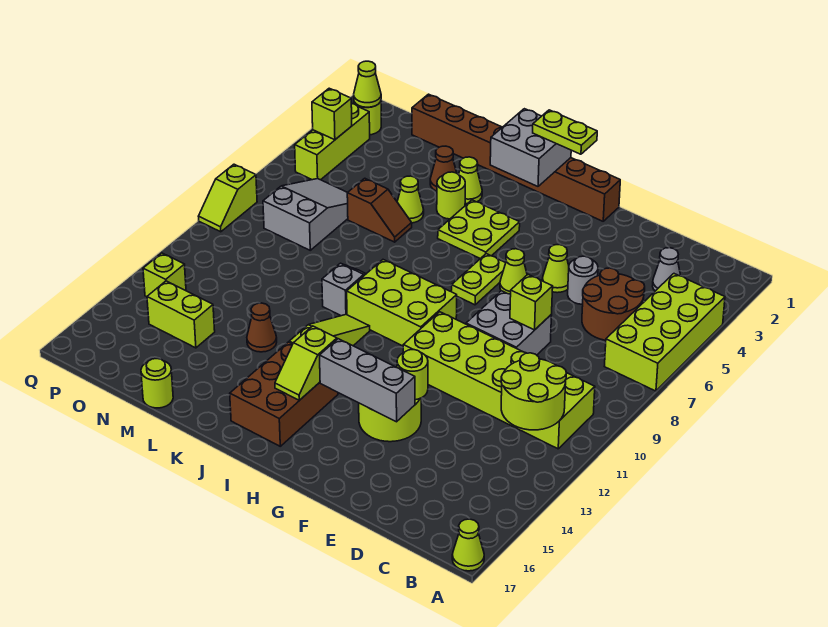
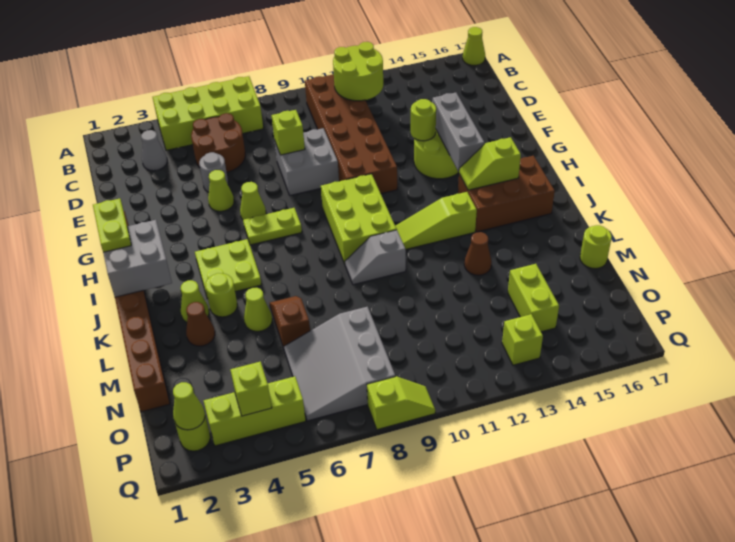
lime 2x6 brick [403,312,595,449] -> brown 2x6 brick [305,74,397,194]
lime 1x2 slope [275,326,337,400] -> lime 1x2 slope turned to [459,137,521,190]
grey 2x3 slope [263,179,348,250] -> grey 3x3 slope [284,307,395,421]

